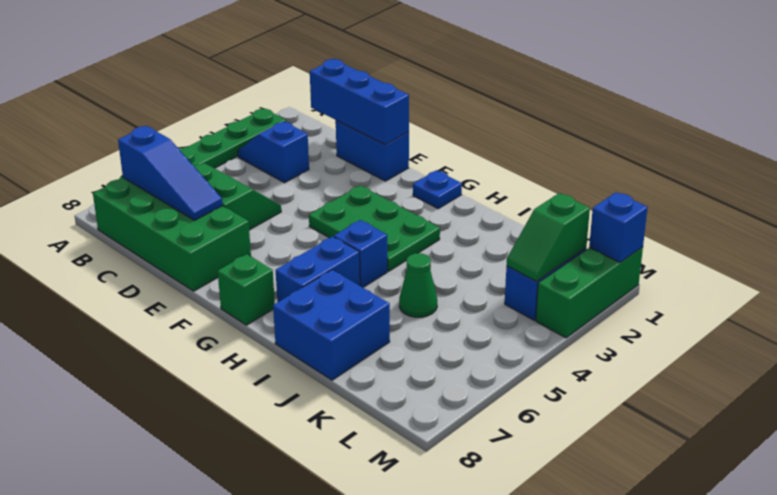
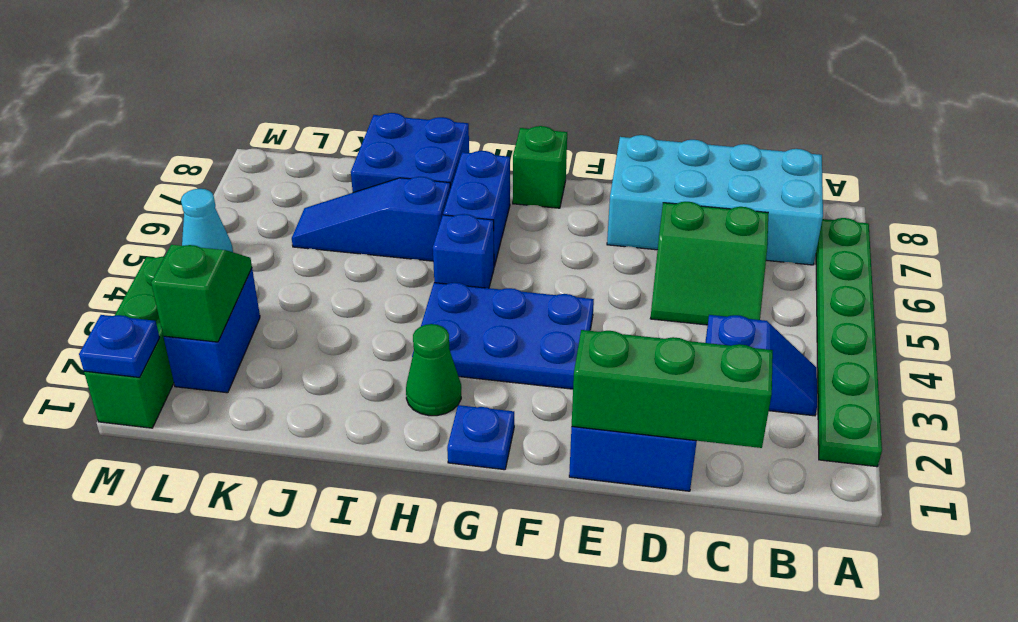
green 2x4 brick [93,178,251,291] -> cyan 2x4 brick [607,135,823,265]
blue 1x3 slope [118,126,223,220] -> blue 1x3 slope moved to [292,177,450,261]
blue 1x3 brick [310,59,409,145] -> green 1x3 brick [572,330,773,448]
green 2x3 plate [309,185,440,271] -> blue 2x3 plate [412,283,594,389]
green 1x1 cone [399,253,437,317] -> green 1x1 cone moved to [406,324,461,416]
blue 1x1 brick [589,192,648,262] -> blue 1x1 plate [79,315,160,377]
none -> cyan 1x1 cone [181,189,233,252]

